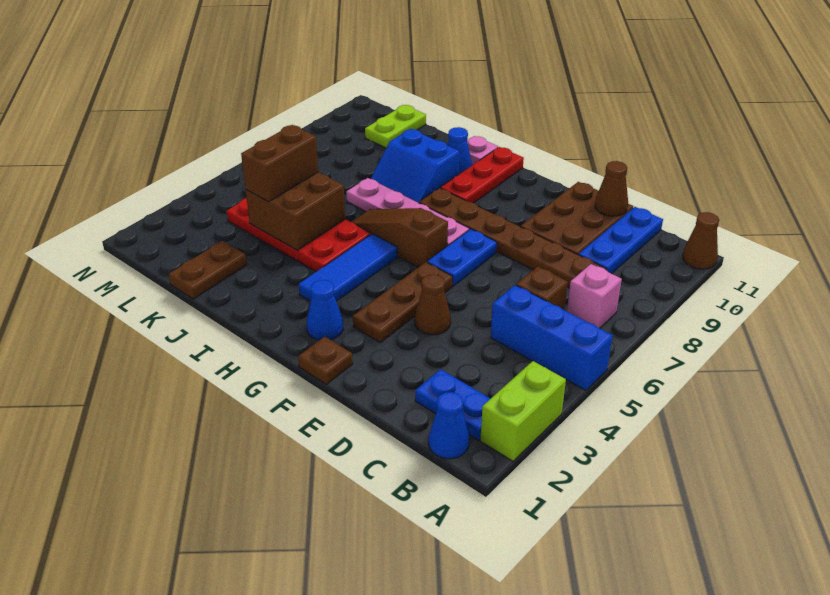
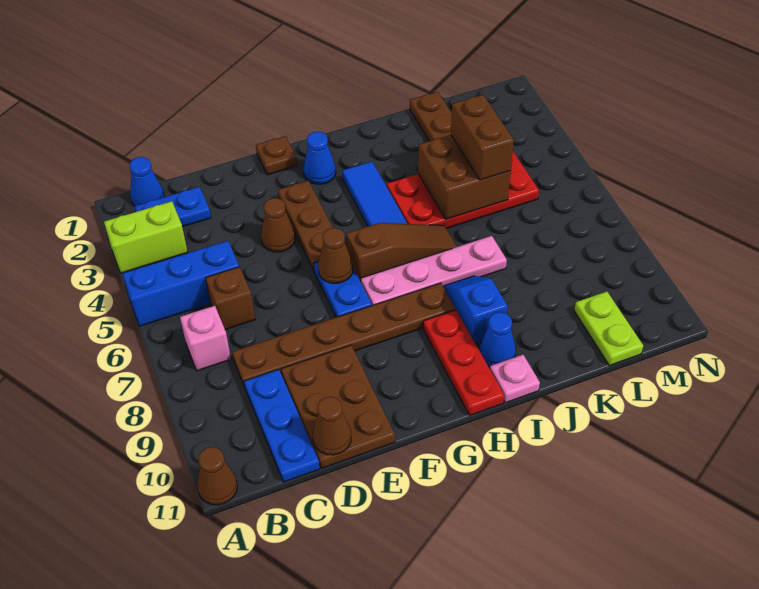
lime 1x2 brick [480,361,566,461] -> lime 1x2 brick turned to [104,201,188,273]
none -> brown 1x1 cone [318,228,353,283]
blue 2x2 slope [371,129,459,203] -> blue 1x2 slope [443,276,508,343]

